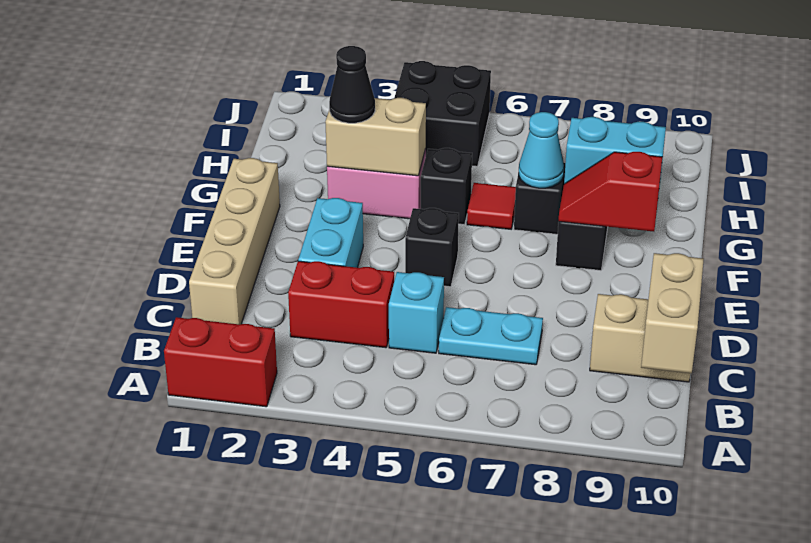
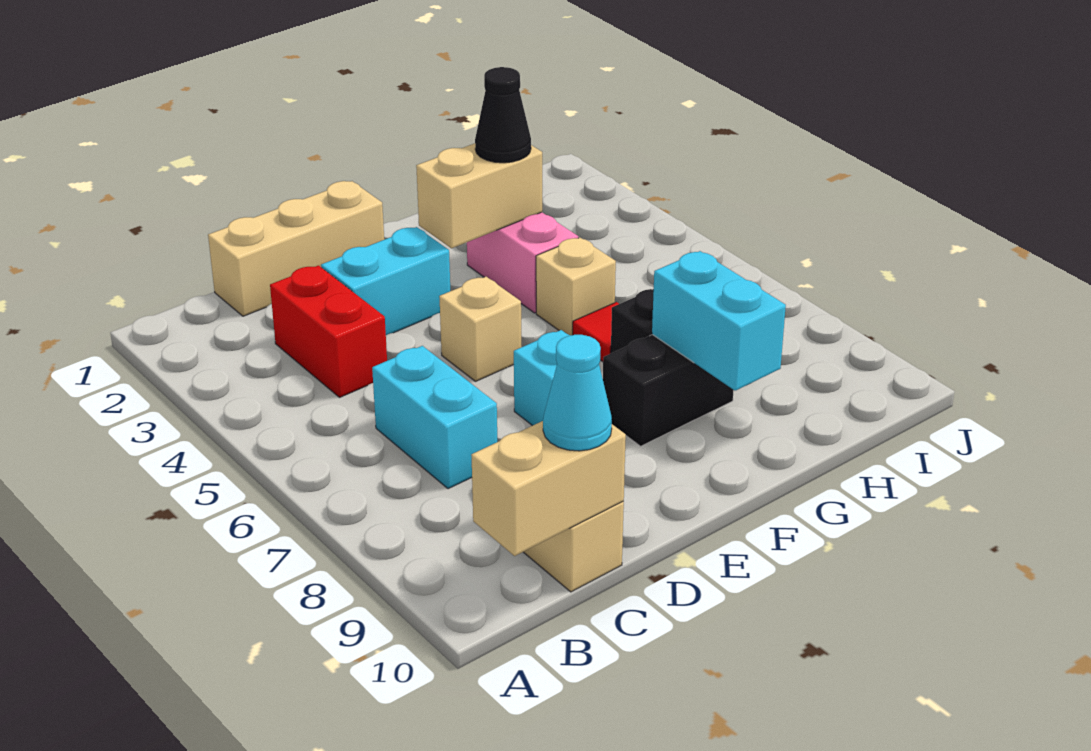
red 1x2 brick [164,317,277,407] -> none
tan 1x4 brick [189,158,280,325] -> tan 1x3 brick [208,181,384,316]
cyan 1x1 brick [389,272,444,353] -> cyan 1x1 brick moved to [514,330,570,426]
cyan 1x2 plate [439,307,543,365] -> cyan 1x2 brick [372,346,497,489]
black 1x1 brick [405,208,459,287] -> tan 1x1 brick [439,277,522,381]
red 1x2 slope [558,152,662,232] -> none
tan 1x2 brick [325,98,426,176] -> tan 1x2 brick turned to [416,143,542,248]
black 1x1 brick [421,148,472,225] -> tan 1x1 brick [536,238,616,335]
cyan 1x1 cone [519,112,564,188] -> cyan 1x1 cone moved to [543,335,612,451]
black 2x2 brick [394,61,491,166] -> none

